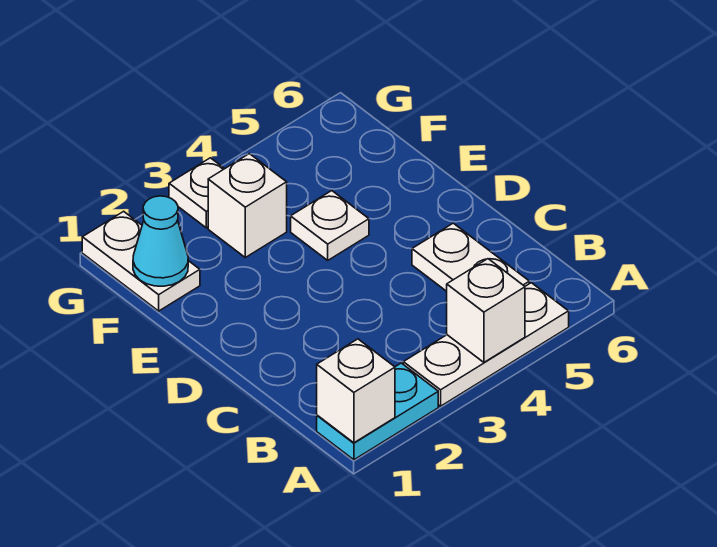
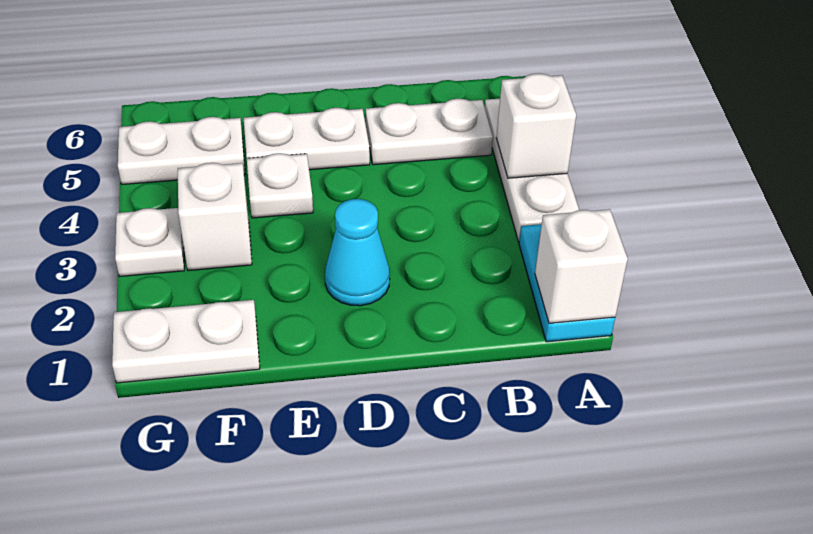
none -> white 1x2 plate [244,108,370,170]
cyan 1x1 cone [133,196,188,286] -> cyan 1x1 cone moved to [325,199,390,306]
none -> white 1x2 plate [118,117,245,184]

